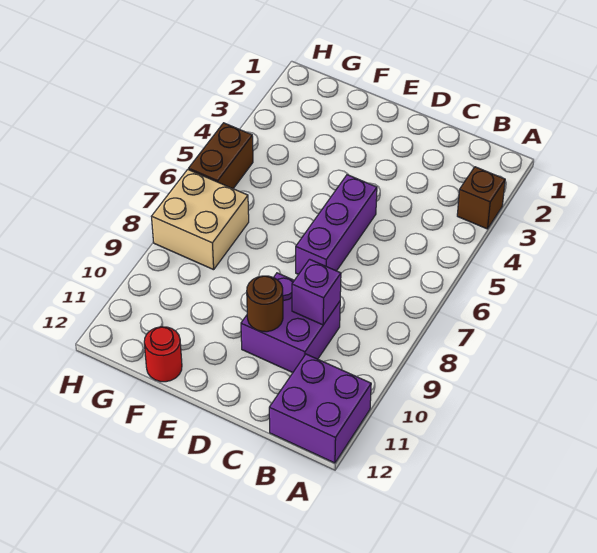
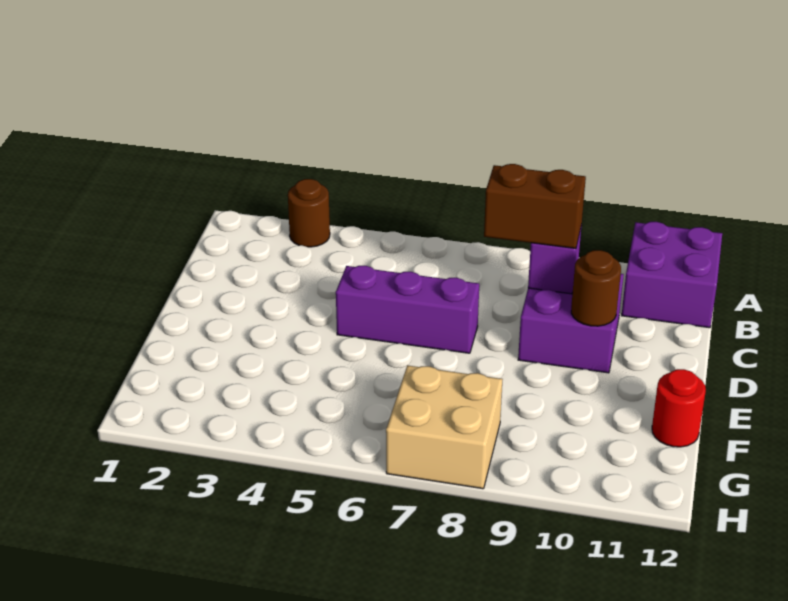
brown 1x1 brick [457,167,505,229] -> brown 1x1 round brick [288,179,330,247]
brown 1x2 brick [189,123,253,189] -> brown 1x2 brick moved to [484,164,586,248]

